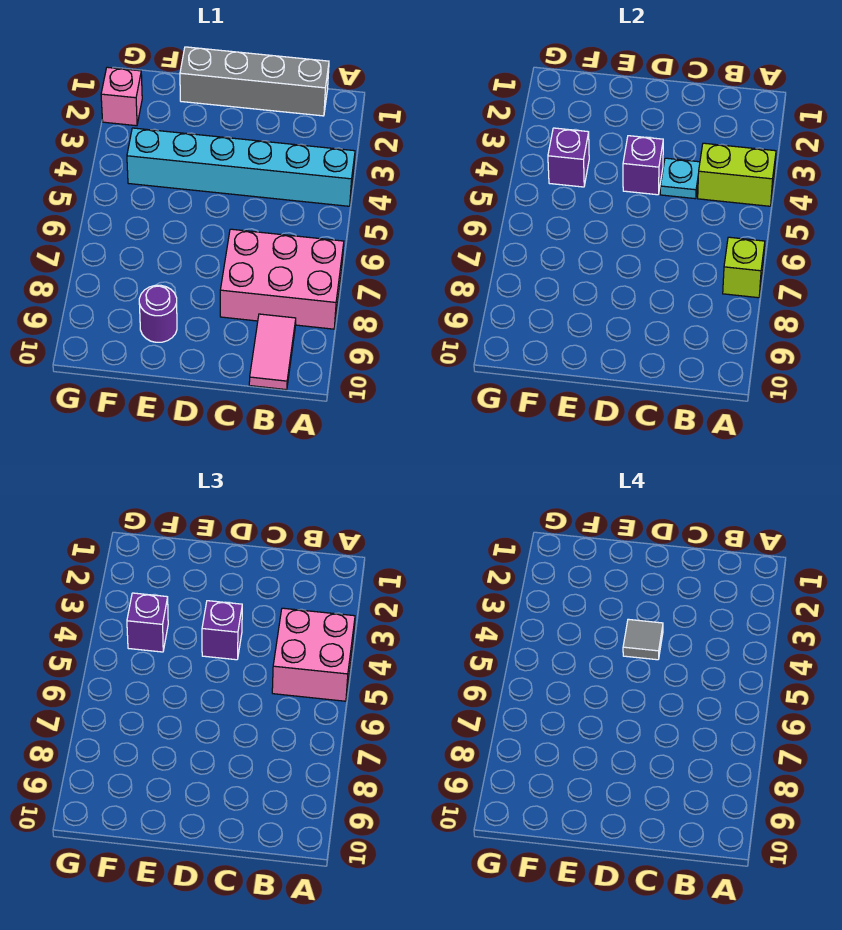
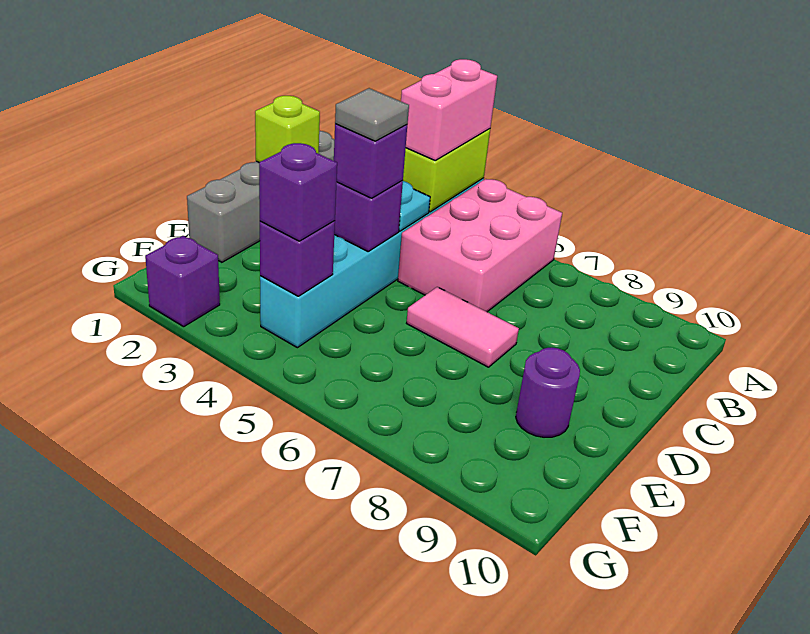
pink 2x2 brick [272,608,355,701] -> pink 1x2 brick [401,59,497,160]
pink 2x3 brick [220,229,344,329] -> pink 2x3 brick moved to [398,179,562,312]
lime 1x1 brick [723,237,765,298] -> lime 1x1 brick moved to [255,96,320,162]
pink 1x2 tile [249,314,296,390] -> pink 1x2 tile moved to [407,287,519,367]
pink 1x1 brick [101,67,142,126] -> purple 1x1 brick [145,236,220,327]

